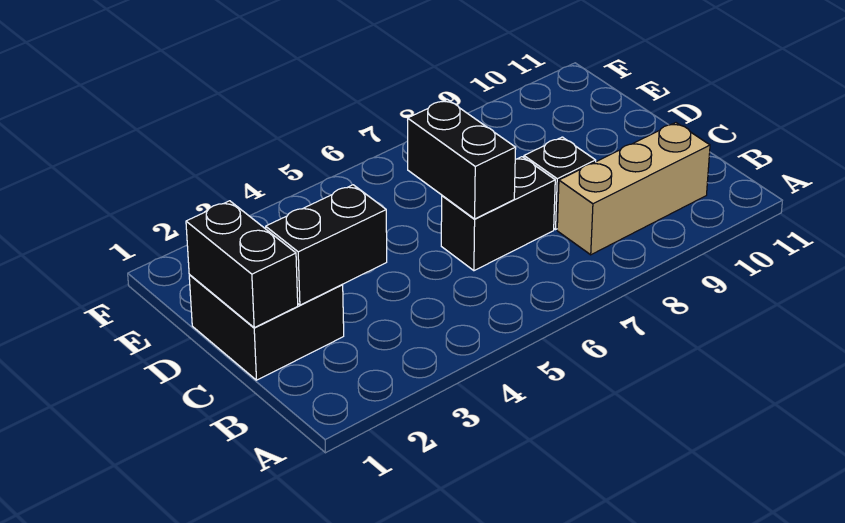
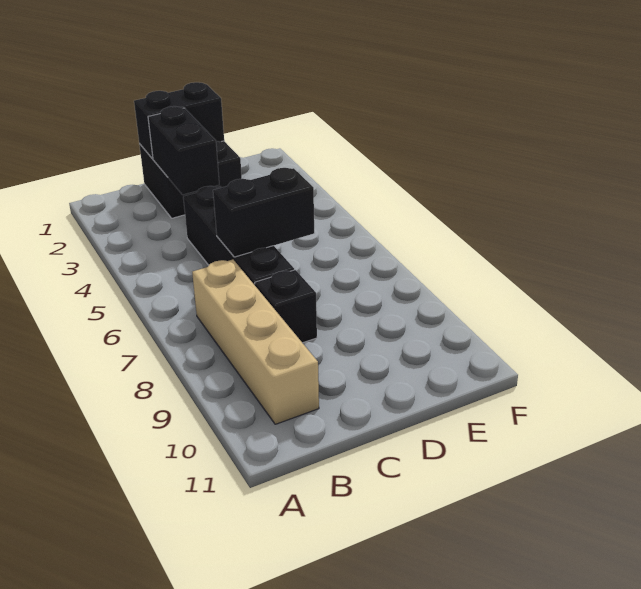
tan 1x3 brick [557,123,710,255] -> tan 1x4 brick [192,260,319,424]
black 1x2 brick [441,157,555,271] -> black 1x4 brick [183,186,294,285]

